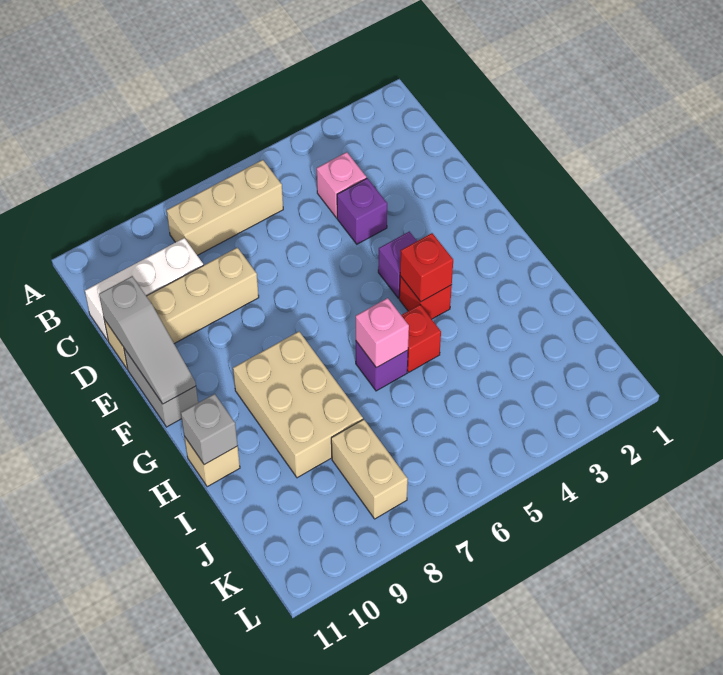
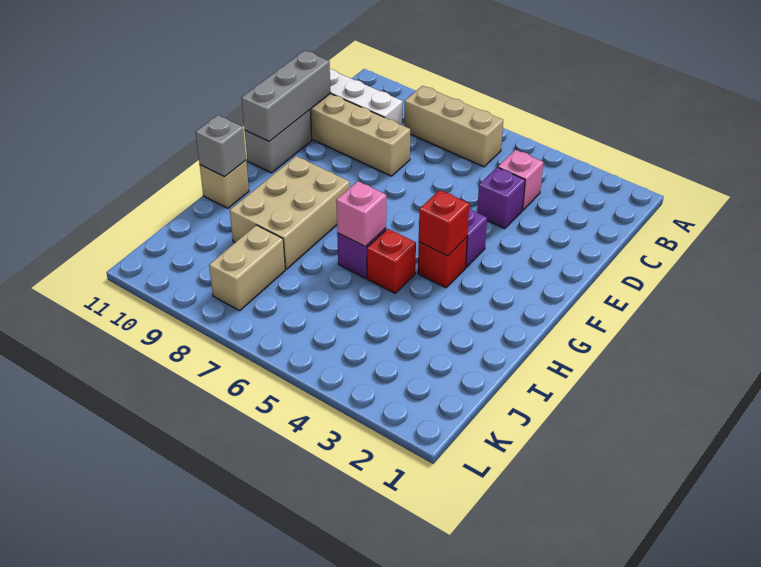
grey 1x3 slope [99,276,196,404] -> grey 1x3 brick [242,50,330,141]

